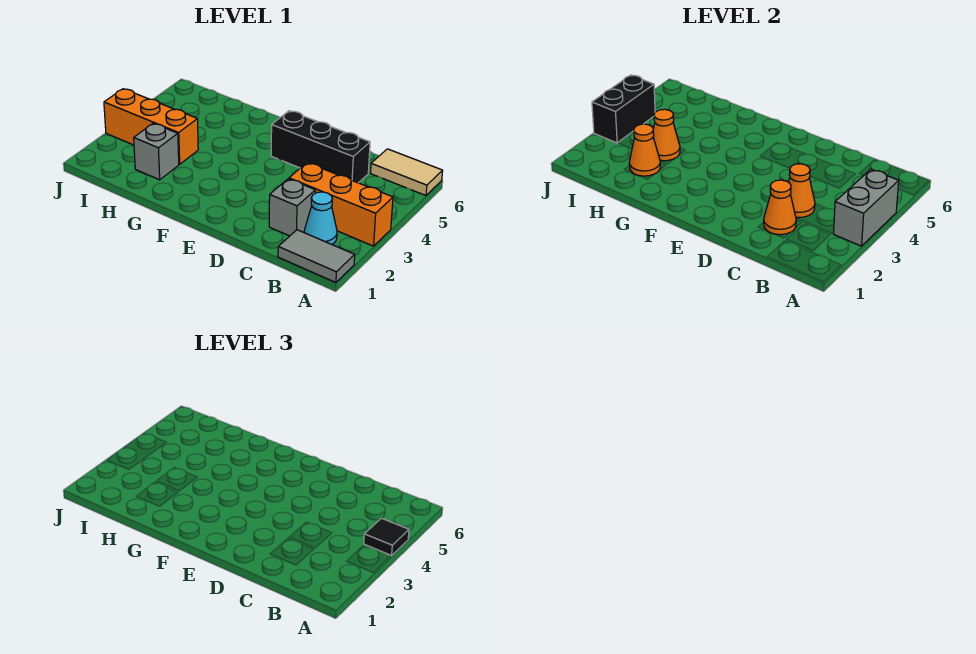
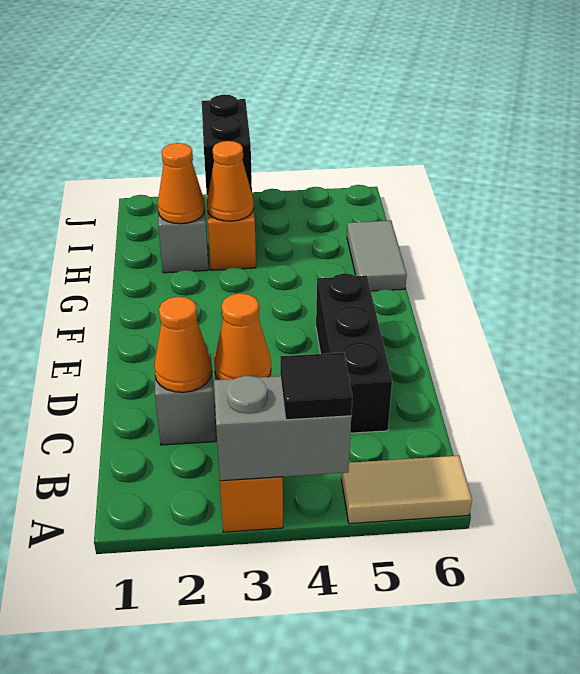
grey 1x2 tile [278,230,355,282] -> grey 1x2 tile moved to [347,221,407,291]
tan 1x2 tile [371,149,443,195] -> tan 1x2 tile turned to [341,456,472,524]
cyan 1x1 cone [304,192,337,244] -> none
black 1x2 brick [592,75,655,143] -> black 1x2 brick turned to [202,95,252,196]

